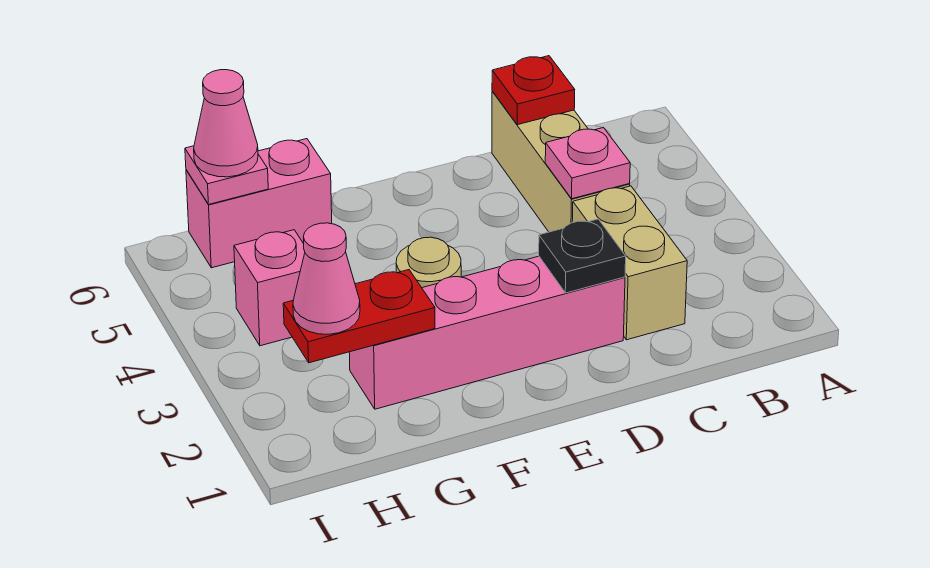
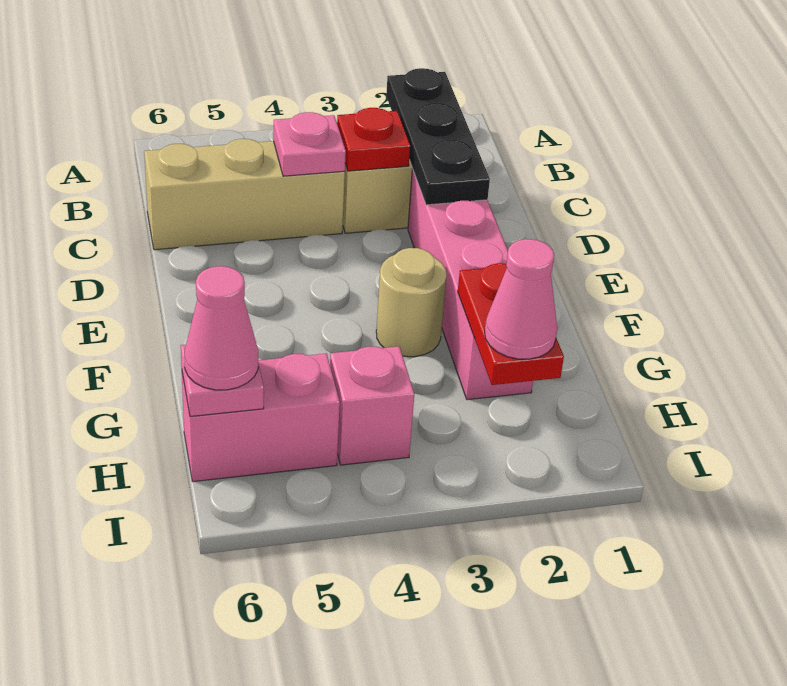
red 1x1 plate [492,56,575,125] -> red 1x1 plate moved to [337,108,410,171]
black 1x1 plate [539,219,626,293] -> black 1x3 plate [386,68,490,205]
pink 1x2 brick [186,139,332,268] -> pink 1x2 brick turned to [182,353,340,482]

